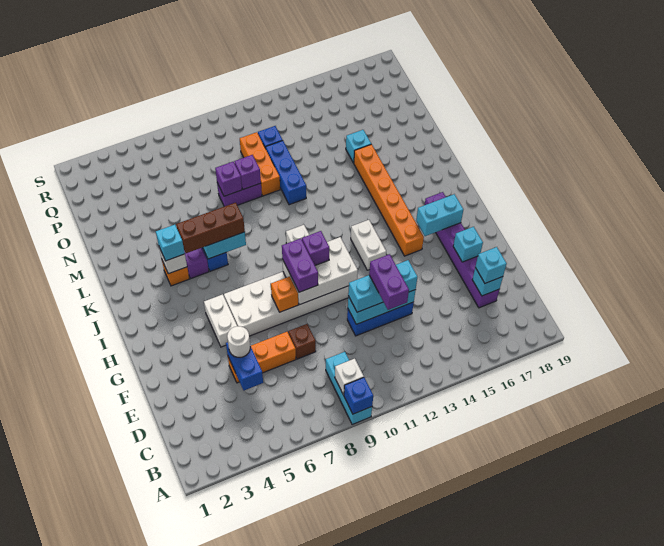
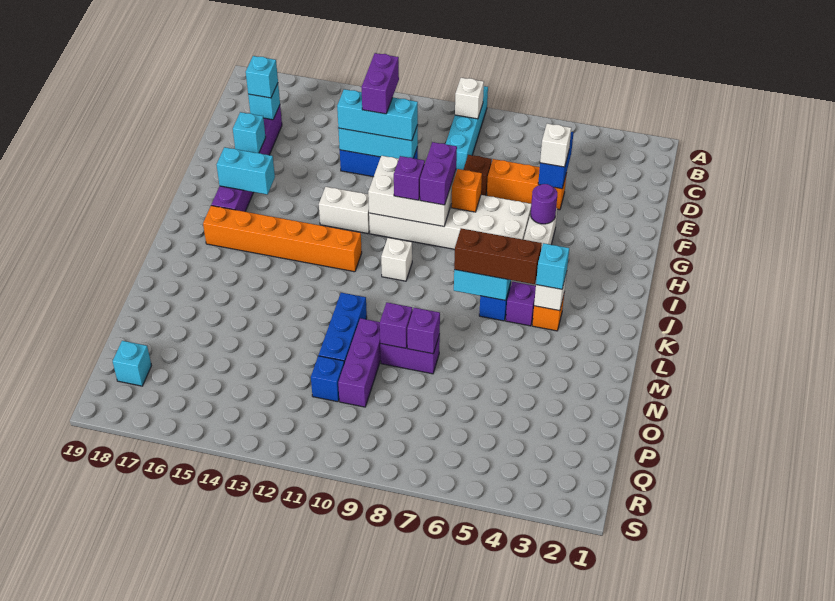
cyan 1x3 brick [326,352,372,425] -> cyan 1x4 brick [446,86,488,172]
blue 1x1 brick [344,378,373,414] -> none
white 1x1 round brick [227,326,250,357] -> white 1x1 brick [540,124,571,167]
none -> purple 1x1 round brick [531,184,557,224]
white 1x2 brick [351,220,386,270] -> white 1x2 brick turned to [319,187,370,233]
orange 1x6 brick [354,144,424,256] -> orange 1x6 brick turned to [203,206,362,272]
orange 1x3 brick [240,132,280,196] -> purple 1x3 brick [338,318,381,407]
cyan 1x1 brick [346,130,371,163] -> cyan 1x1 brick moved to [113,341,151,386]

